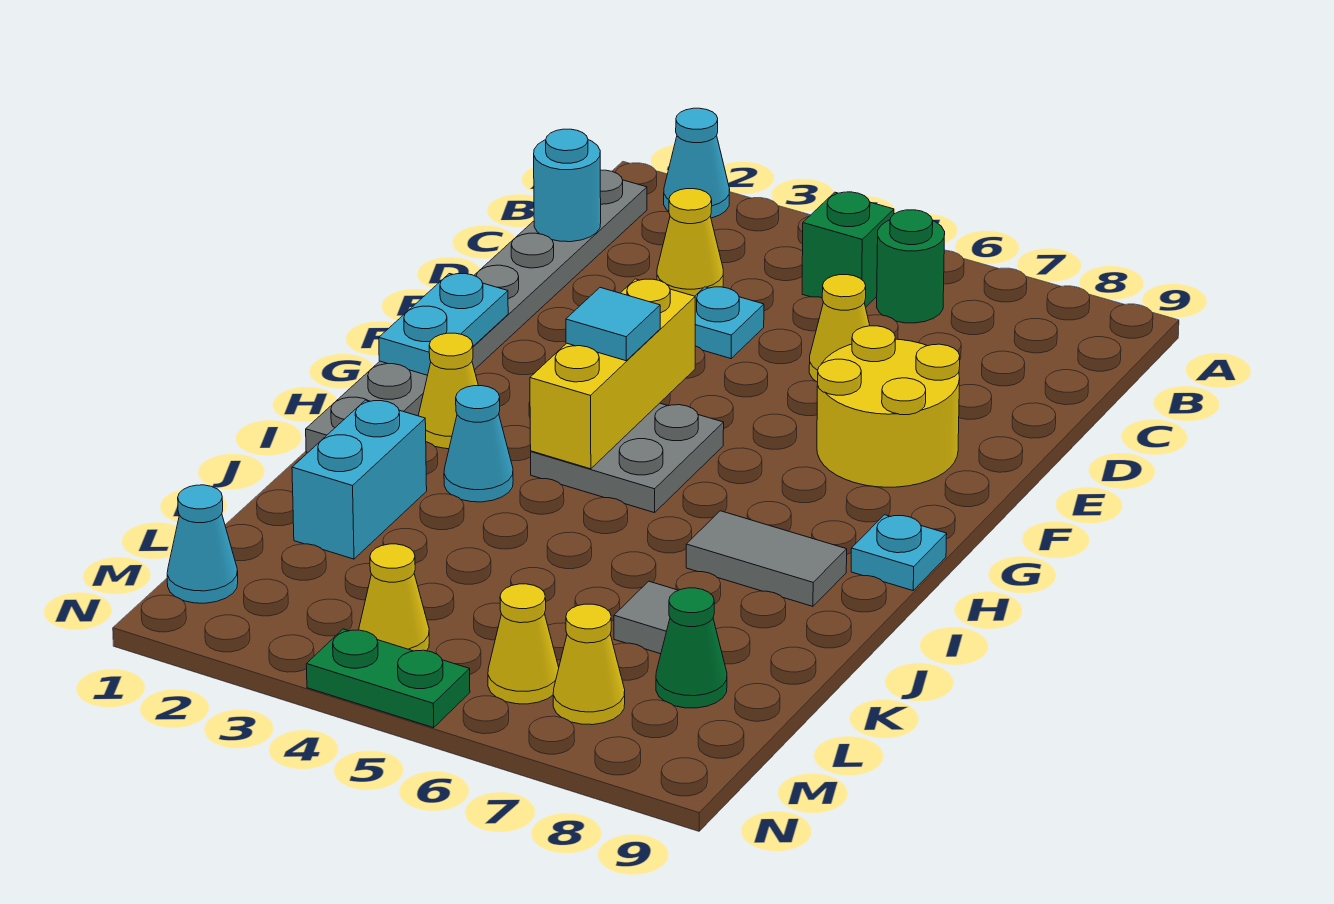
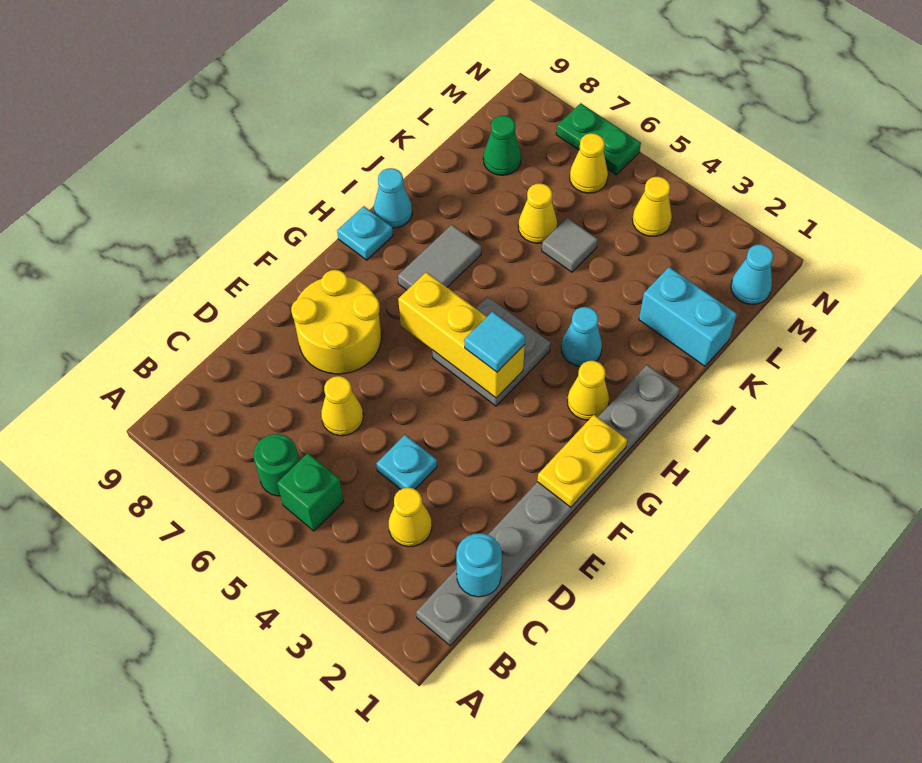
cyan 1x1 cone [664,108,730,218] -> cyan 1x1 cone moved to [374,168,412,228]
cyan 1x2 plate [379,274,508,375] -> yellow 1x2 plate [537,415,627,507]
yellow 1x3 brick [530,279,695,469] -> yellow 1x3 brick turned to [398,272,525,398]
grey 1x2 tile [686,511,847,606] -> grey 1x2 tile turned to [398,225,481,290]
cyan 1x2 brick [292,400,427,559] -> cyan 1x2 brick turned to [639,267,737,366]
grey 1x1 tile [614,581,678,654] -> grey 1x1 tile moved to [542,218,598,272]
yellow 1x1 cone [553,604,625,725] -> yellow 1x1 cone moved to [518,183,557,243]
green 1x2 plate [306,629,470,728] -> green 1x2 plate moved to [556,103,641,175]

